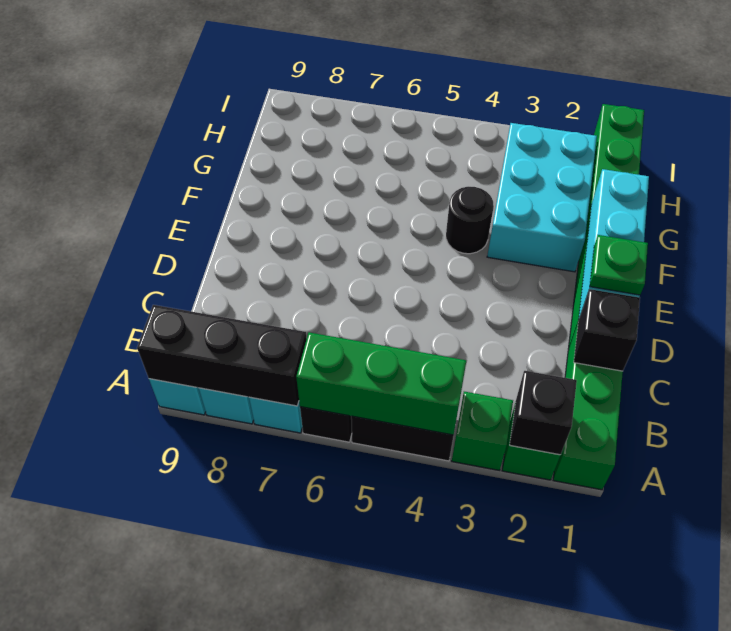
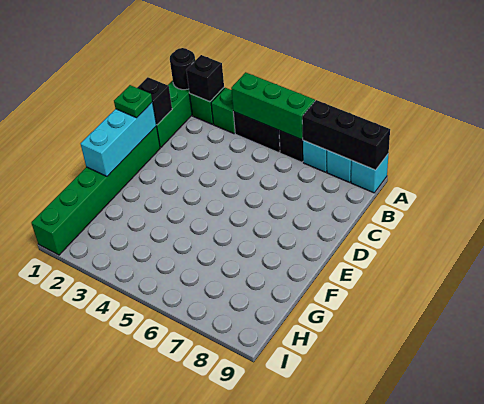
cyan 2x3 brick [487,123,597,272] -> none
black 1x1 round brick [446,187,494,254] -> black 1x1 round brick moved to [170,48,195,90]

